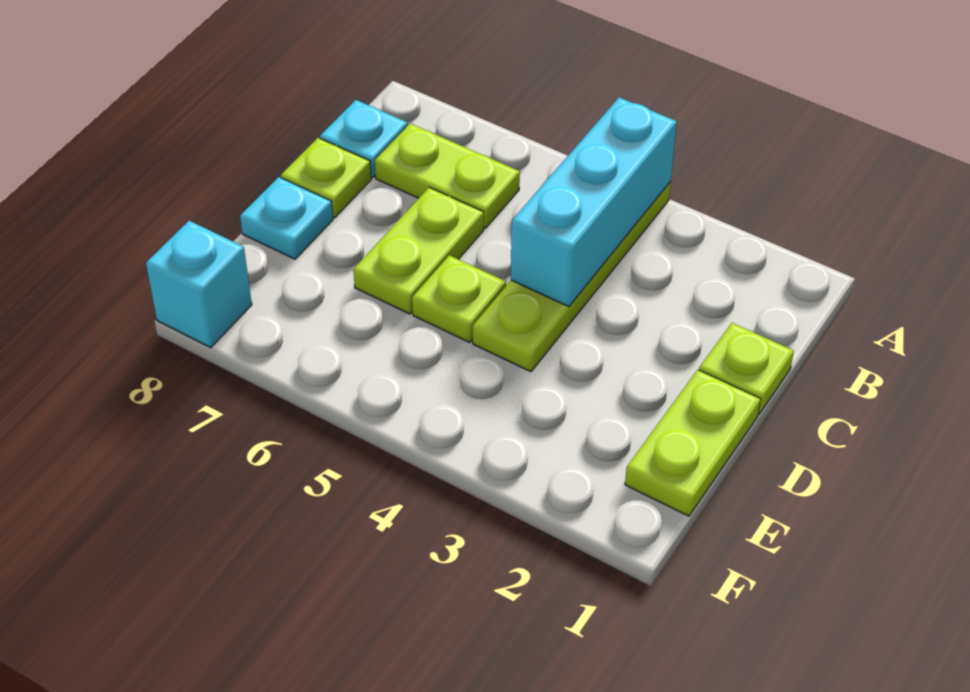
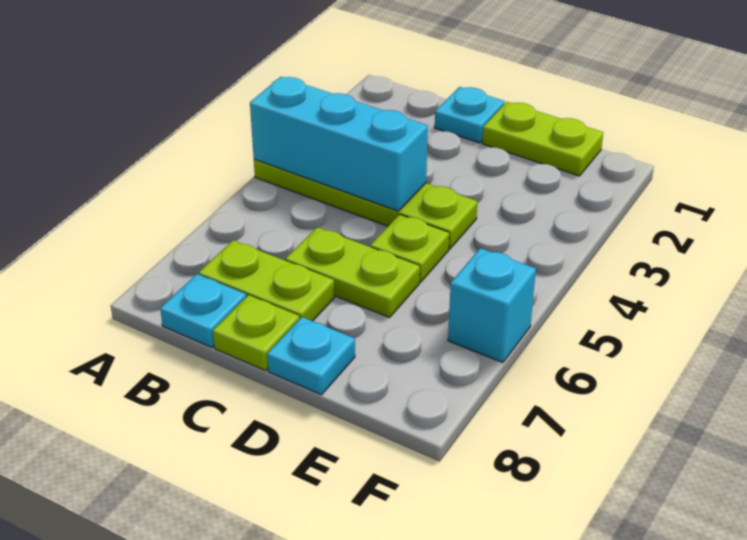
lime 1x2 plate [375,124,520,228] -> lime 1x2 plate turned to [199,240,334,321]
lime 1x1 plate [699,323,794,414] -> cyan 1x1 plate [435,87,505,143]
cyan 1x1 brick [146,221,252,347] -> cyan 1x1 brick moved to [448,248,536,363]

